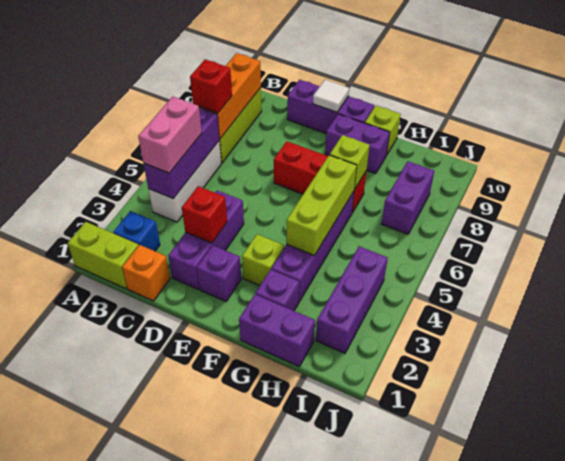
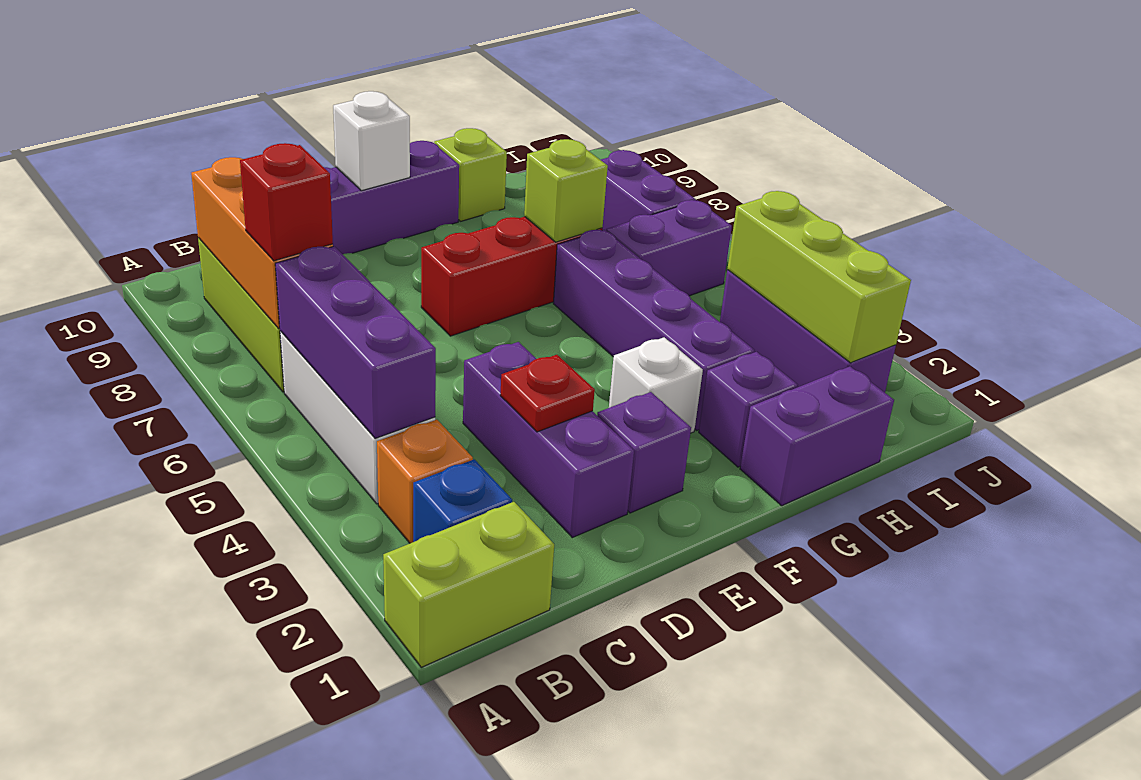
pink 1x2 brick [138,97,202,173] -> none
orange 1x1 brick [122,245,170,301] -> orange 1x1 brick moved to [377,420,473,543]
red 1x1 brick [182,186,227,243] -> red 1x1 plate [500,355,595,432]
white 1x1 tile [313,80,349,112] -> white 1x1 brick [333,91,410,191]
lime 1x1 brick [242,234,284,285] -> white 1x1 brick [609,337,703,433]
purple 1x2 brick [325,114,390,174] -> purple 1x2 brick moved to [606,200,732,296]
lime 1x3 brick [286,155,357,256] -> lime 1x3 brick moved to [727,191,911,363]

